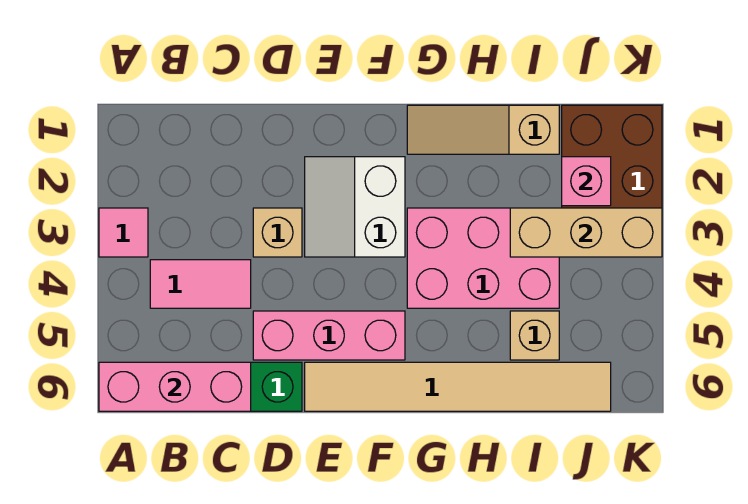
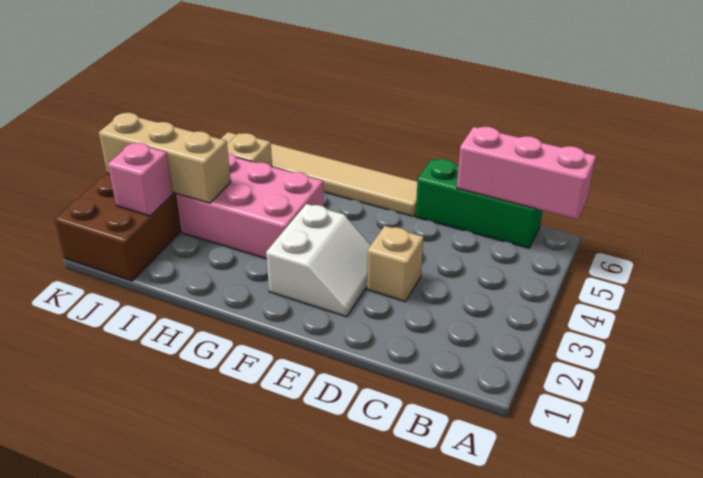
pink 1x1 tile [99,208,148,257] -> none
pink 1x2 tile [150,260,251,308] -> none
pink 1x3 brick [253,311,405,360] -> none
tan 1x3 slope [407,105,559,154] -> none

